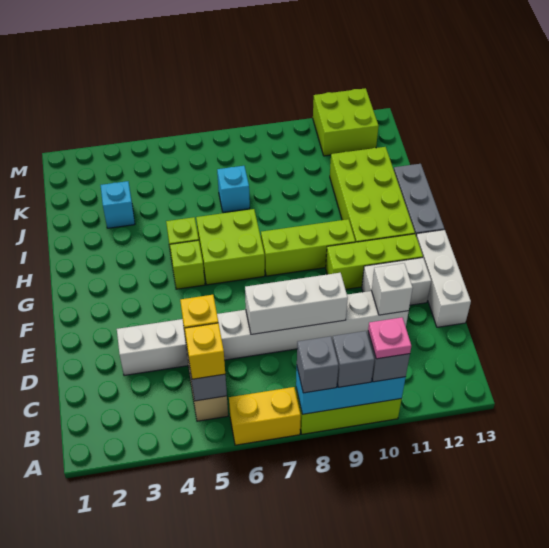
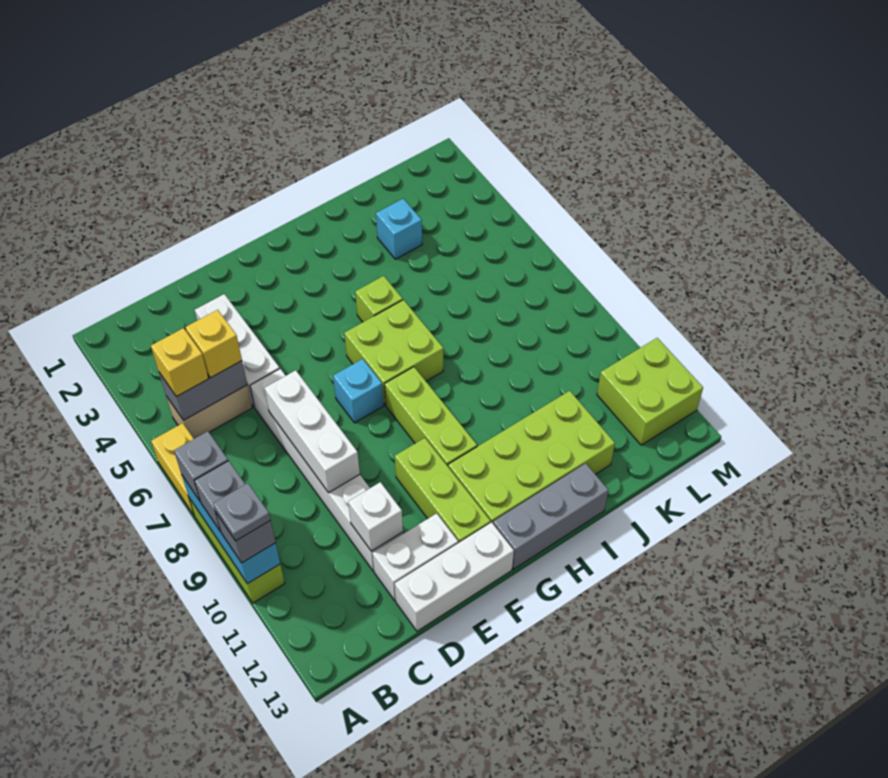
pink 1x1 plate [368,317,411,359] -> grey 1x1 plate [213,483,270,541]
white 1x2 brick [362,258,431,305] -> white 1x2 brick turned to [372,513,458,601]
lime 1x1 brick [170,240,205,289] -> none
cyan 1x1 brick [217,166,250,212] -> cyan 1x1 brick moved to [333,359,384,423]

